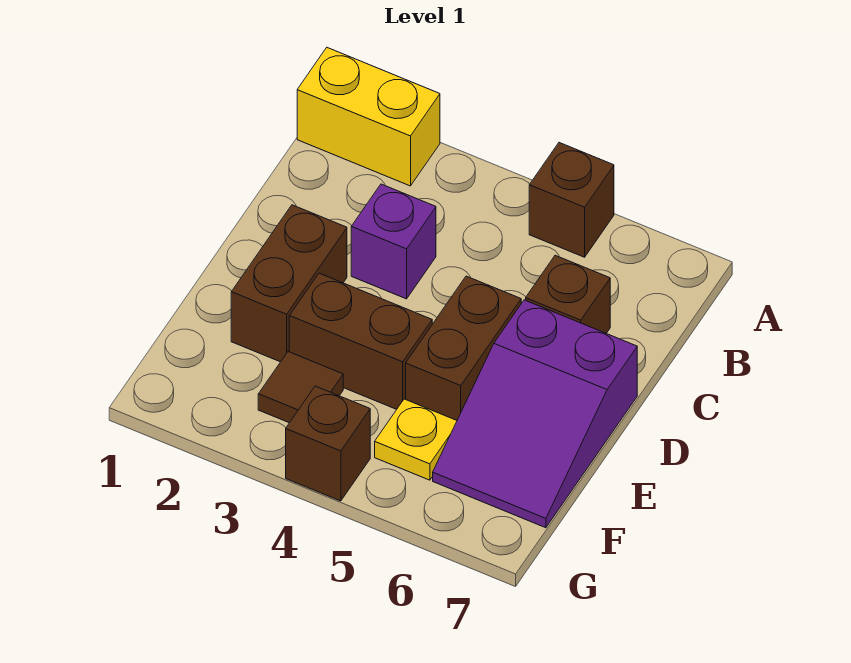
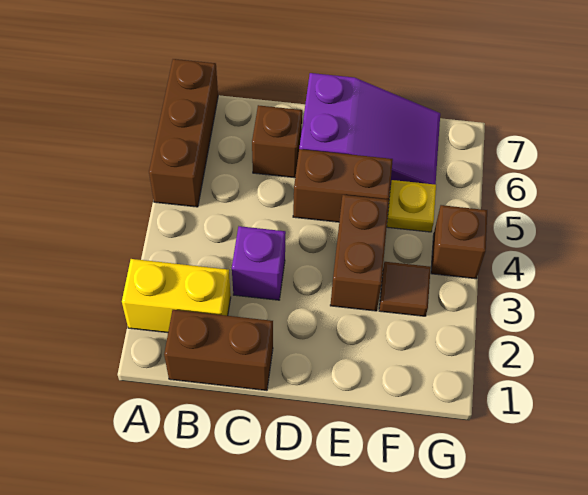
yellow 1x2 brick [297,48,440,186] -> yellow 1x2 brick turned to [122,259,231,333]
brown 1x1 brick [529,143,614,257] -> brown 1x3 brick [149,59,218,207]
brown 1x2 brick [231,205,347,362] -> brown 1x2 brick moved to [164,310,273,390]

